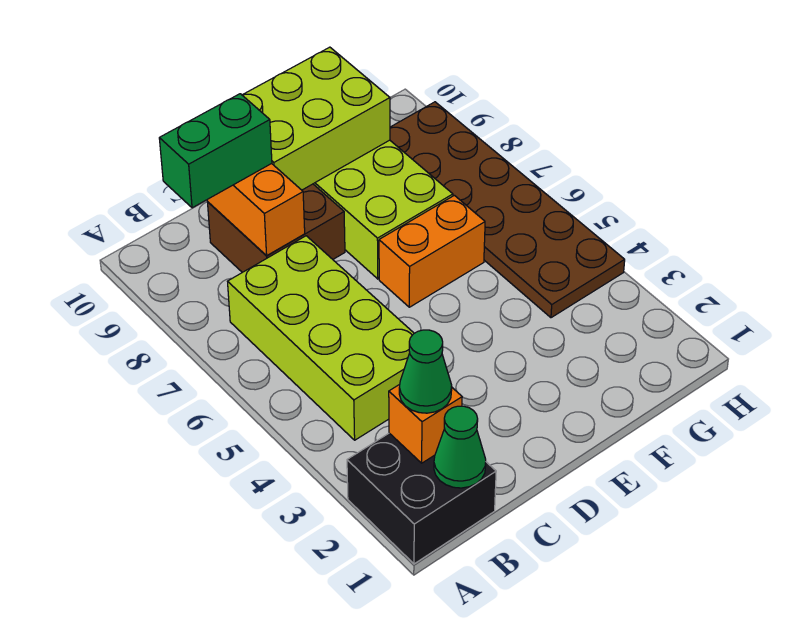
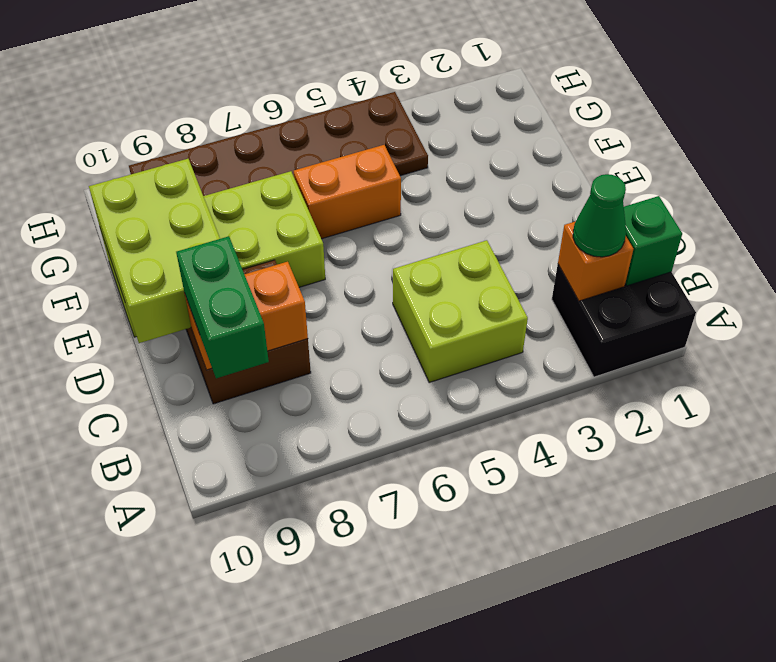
green 1x1 cone [434,406,486,488] -> green 1x1 brick [624,196,682,286]
lime 2x4 brick [228,236,414,440] -> lime 2x2 brick [393,240,528,383]
orange 1x2 brick [379,195,485,307] -> orange 1x2 brick turned to [294,145,401,239]

